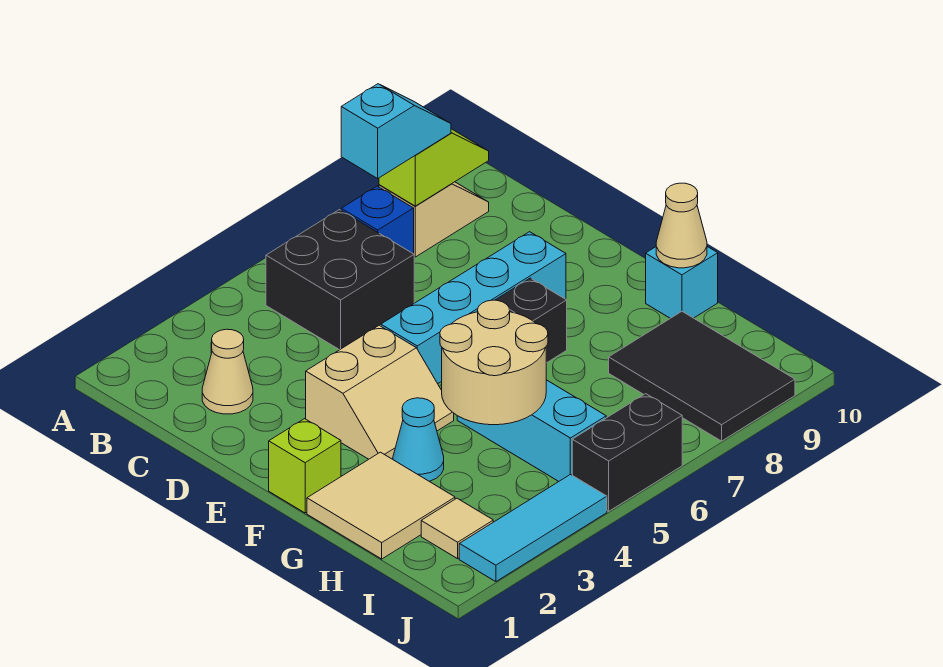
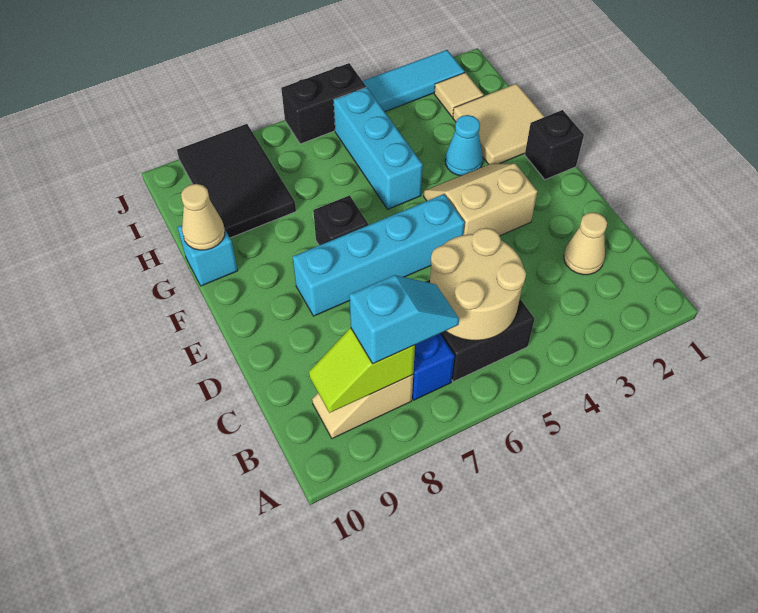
cyan 1x2 slope [341,84,451,178] -> cyan 1x2 slope turned to [349,275,459,364]
lime 1x1 brick [269,419,341,513] -> black 1x1 brick [525,110,584,180]
tan 2x2 round brick [440,300,548,425] -> tan 2x2 round brick moved to [430,228,526,341]

